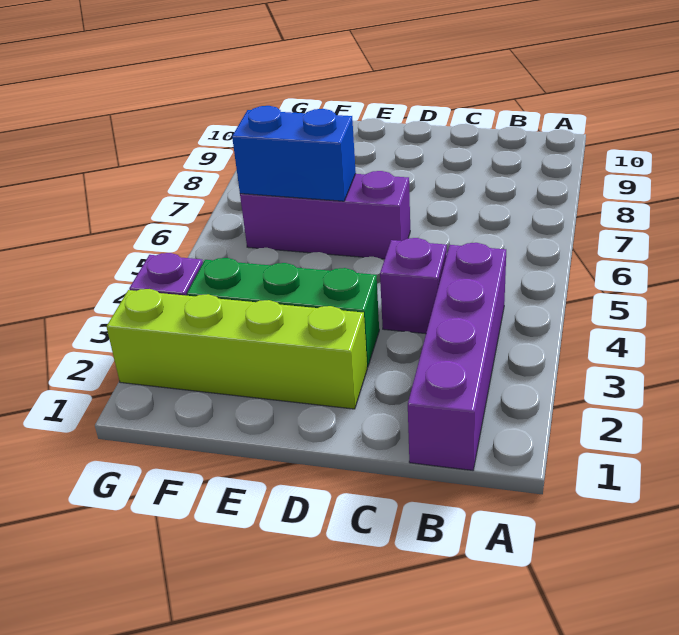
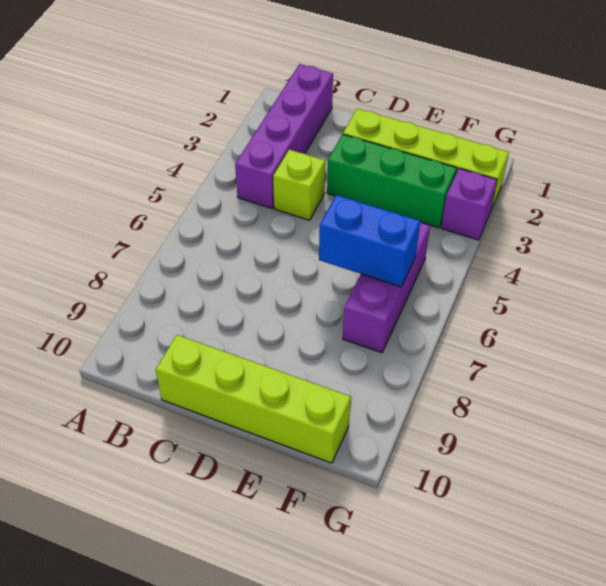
purple 1x1 brick [380,238,447,334] -> lime 1x1 brick [273,150,325,220]
none -> lime 1x4 brick [156,335,351,463]
purple 1x3 brick [240,171,410,259] -> purple 1x3 brick turned to [343,223,430,353]

